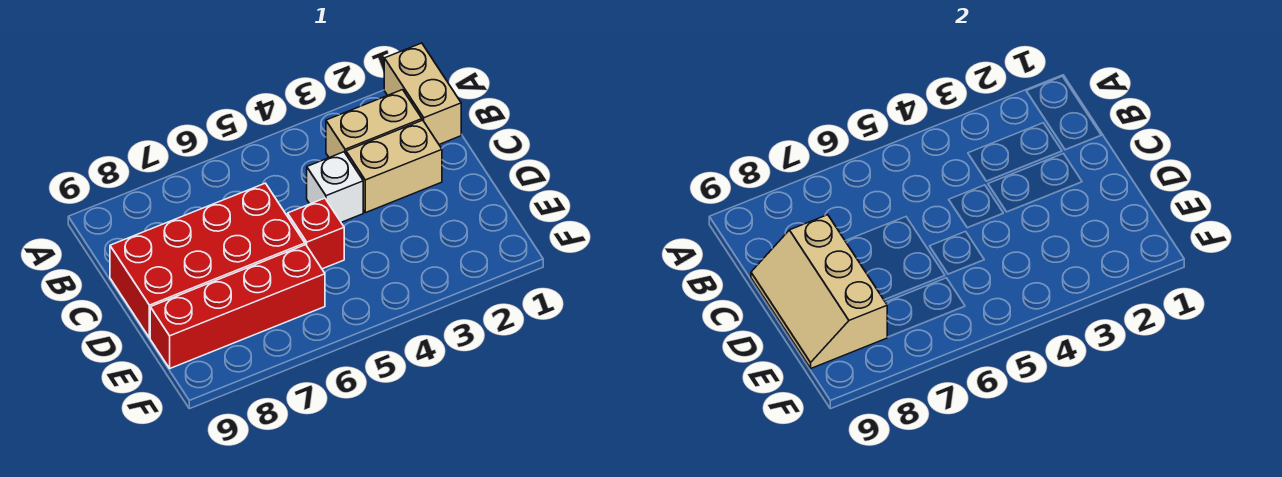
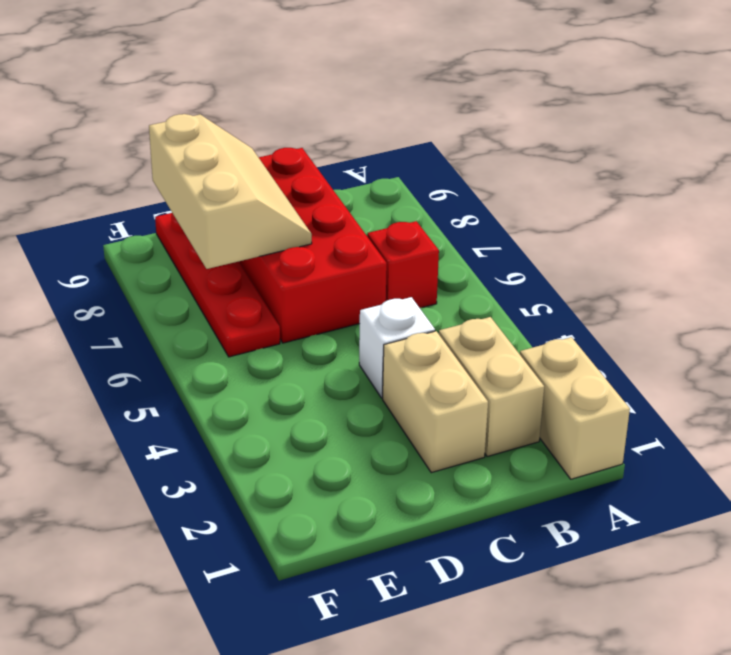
tan 1x2 brick [384,43,461,144] -> tan 1x2 brick turned to [520,337,630,479]
tan 2x3 slope [751,215,887,368] -> tan 2x3 slope turned to [149,114,312,269]
red 1x1 brick [288,198,344,269] -> red 1x1 brick moved to [367,221,439,308]
red 1x4 brick [150,245,325,368] -> red 1x4 plate [155,213,280,357]

